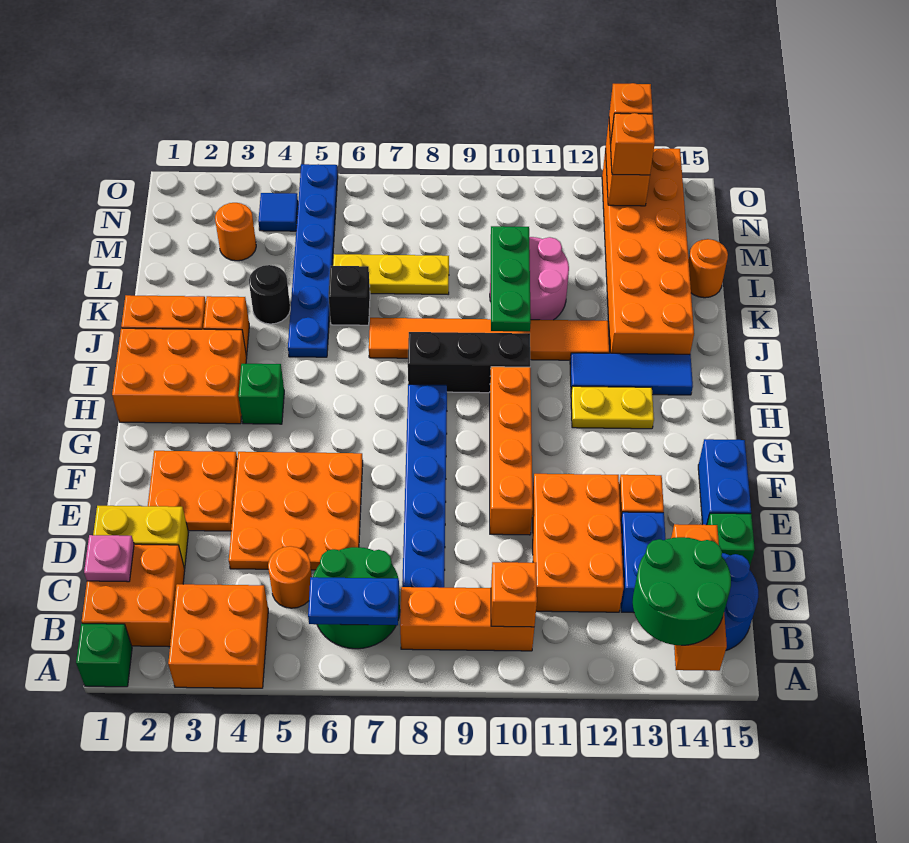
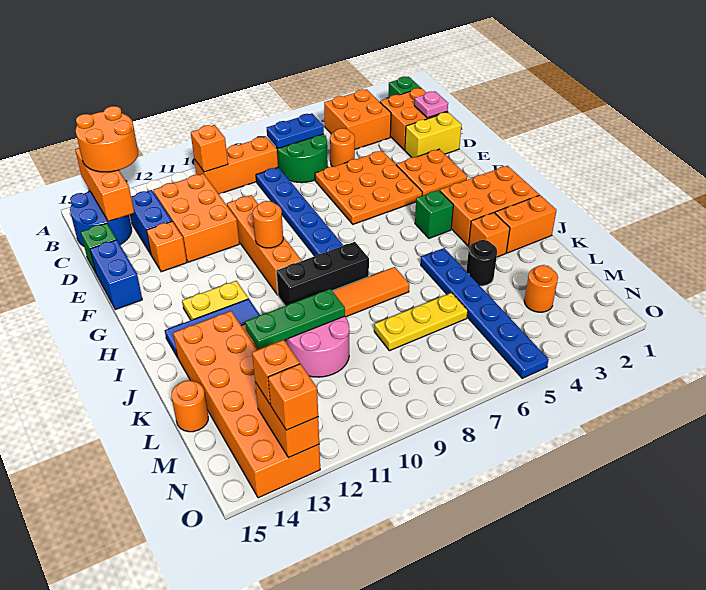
green 2x2 round brick [633,537,731,645] -> orange 2x2 round brick [76,106,138,172]
none -> orange 1x1 round brick [253,201,283,248]
green 1x3 plate [491,226,531,331] -> green 1x3 plate turned to [245,289,345,349]
black 1x1 brick [329,266,370,325] -> none
blue 1x1 tile [258,193,298,231] -> none

